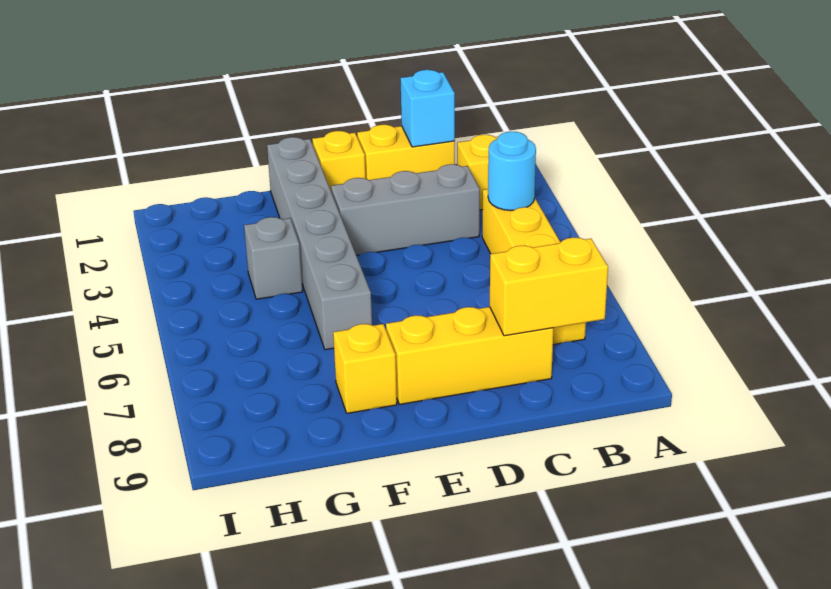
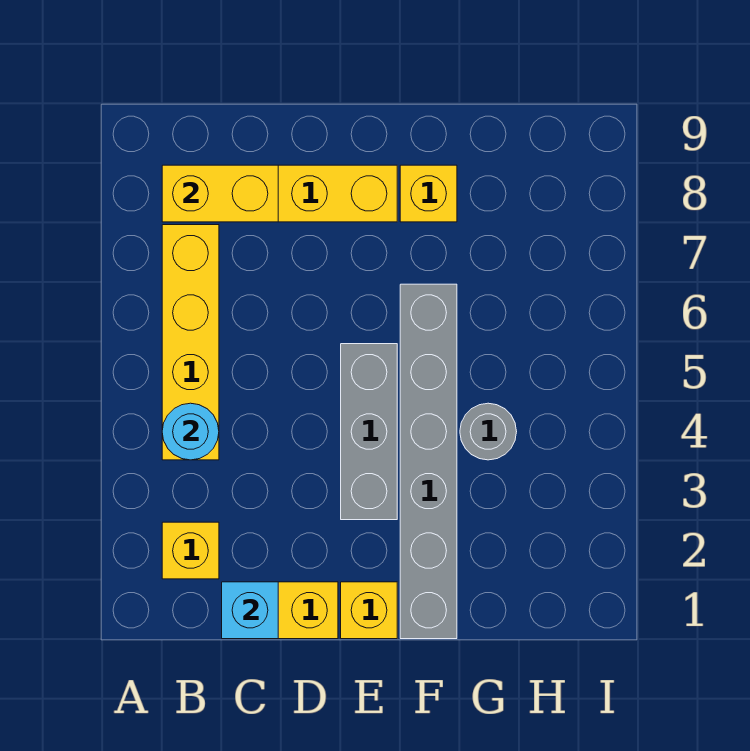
grey 1x3 brick [331,164,480,255] -> grey 1x3 brick turned to [341,344,397,520]
grey 1x1 brick [244,217,303,299] -> grey 1x1 round brick [460,403,517,460]

